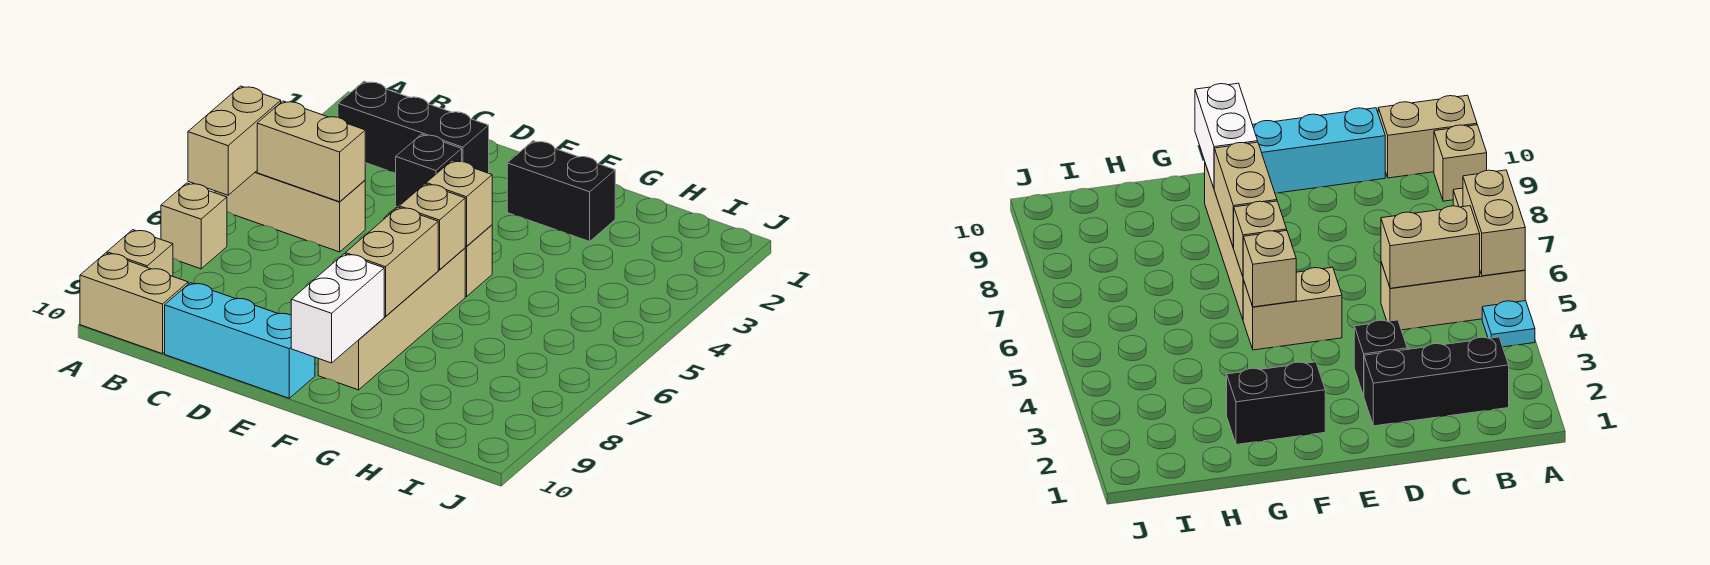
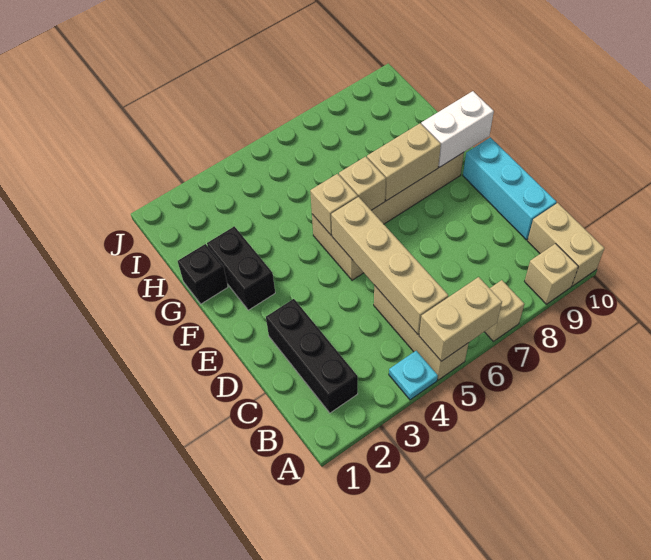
tan 1x2 brick [257,101,365,202] -> tan 1x4 brick [331,197,448,334]
black 1x1 brick [396,134,462,206] -> black 1x1 brick moved to [178,244,228,304]

